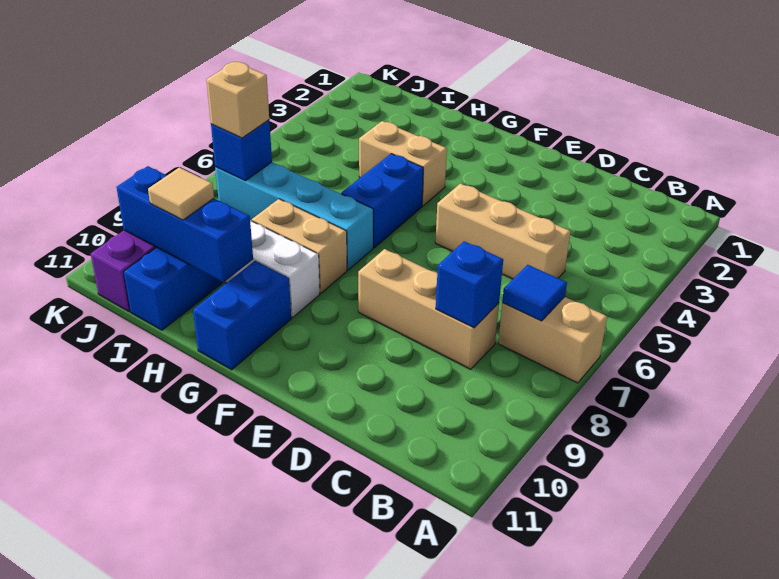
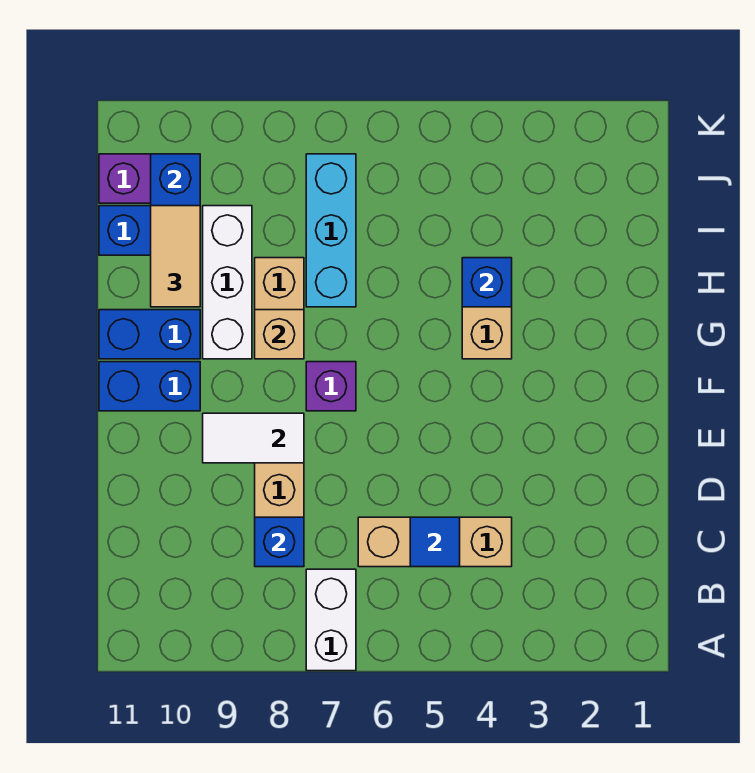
tan 1x2 brick [498,297,607,383] -> white 1x2 brick [306,569,356,671]
blue 1x1 tile [502,265,567,321] -> blue 1x1 tile moved to [410,517,460,567]
tan 1x3 brick [435,183,571,279] -> tan 1x3 brick turned to [358,517,512,567]
none -> white 1x2 tile [203,413,304,463]
none -> purple 1x1 brick [306,362,356,411]
blue 1x2 brick [341,154,423,248] -> blue 1x2 brick moved to [99,362,200,411]
cyan 1x4 brick [215,162,373,270] -> cyan 1x3 brick [306,154,356,307]
tan 1x1 tile [148,167,214,220] -> tan 1x2 tile [151,206,200,307]
blue 1x1 brick [211,120,272,181] -> blue 1x1 brick moved to [462,258,512,307]
tan 1x1 brick [207,62,269,138] -> tan 1x1 brick moved to [255,310,304,359]

